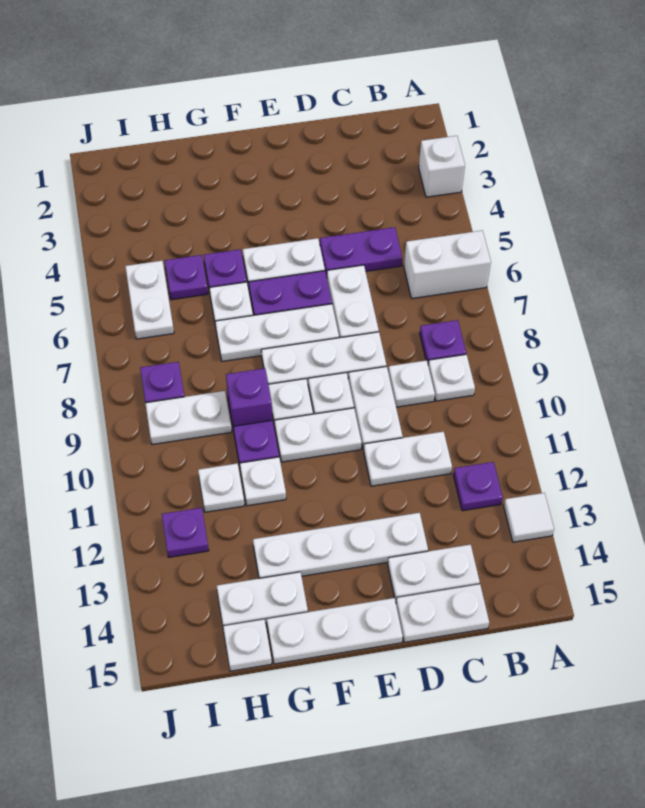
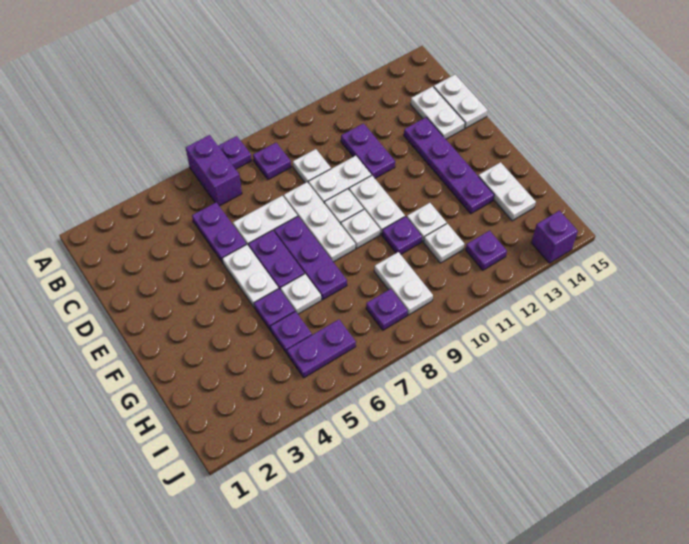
white 1x1 brick [419,136,465,197] -> none
white 1x2 brick [404,231,491,299] -> purple 1x2 brick [186,135,242,206]
white 1x1 tile [504,493,554,542] -> none
white 1x1 plate [428,354,475,401] -> none
purple 1x1 plate [454,462,503,511] -> purple 1x1 plate moved to [218,136,252,169]
white 1x2 plate [364,432,452,486] -> purple 1x2 plate [341,124,395,178]
white 1x4 plate [253,513,428,579] -> purple 1x4 plate [404,117,494,214]
white 1x3 plate [215,304,339,361] -> purple 1x3 plate [274,216,347,300]
white 1x3 plate [267,598,403,664] -> none
purple 1x1 brick [226,368,272,429] -> purple 1x1 brick moved to [532,211,578,263]
white 1x1 plate [223,619,272,671] -> none
white 1x2 plate [125,261,174,339] -> purple 1x2 plate [287,319,356,378]

